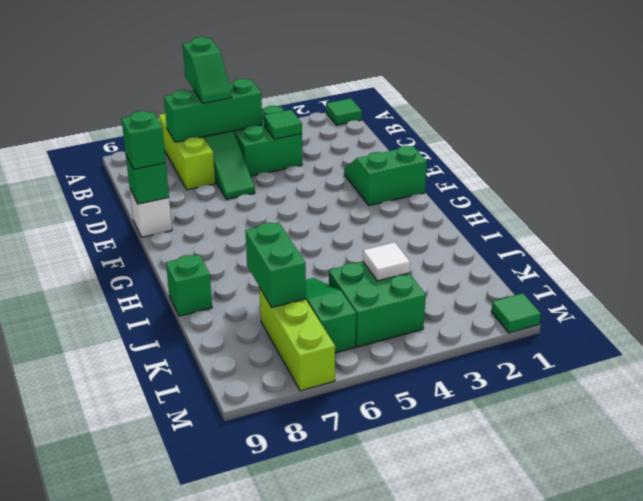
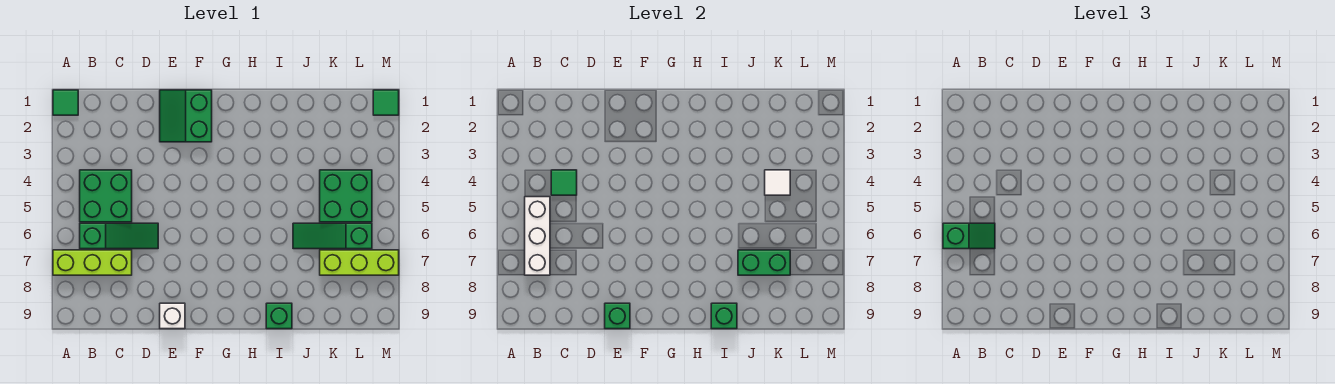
green 1x3 brick [164,79,262,142] -> white 1x3 brick [525,197,550,275]
green 1x1 brick [121,111,166,169] -> green 1x1 brick moved to [711,303,737,329]

